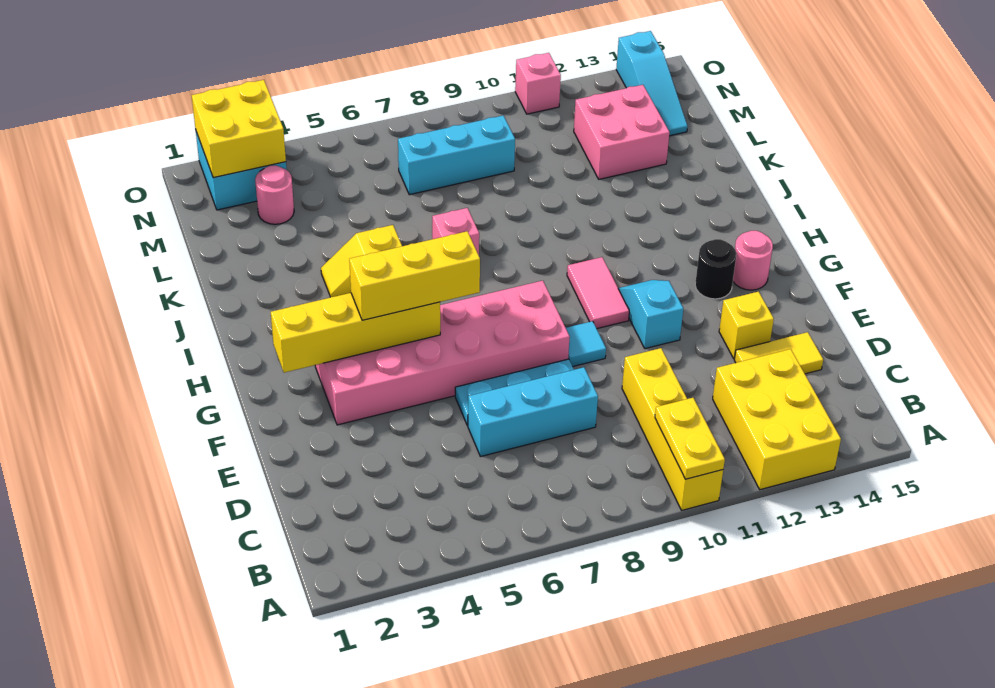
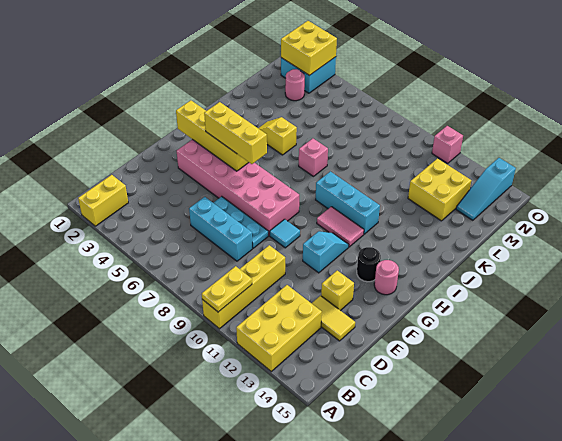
none -> yellow 1x2 brick [78,175,128,226]
pink 1x2 tile [567,257,629,328] -> pink 1x2 tile turned to [317,207,364,247]
pink 2x2 brick [574,85,670,179] -> yellow 2x2 brick [408,158,471,221]
cyan 1x3 brick [398,116,515,195] -> cyan 1x3 brick moved to [316,171,380,234]

